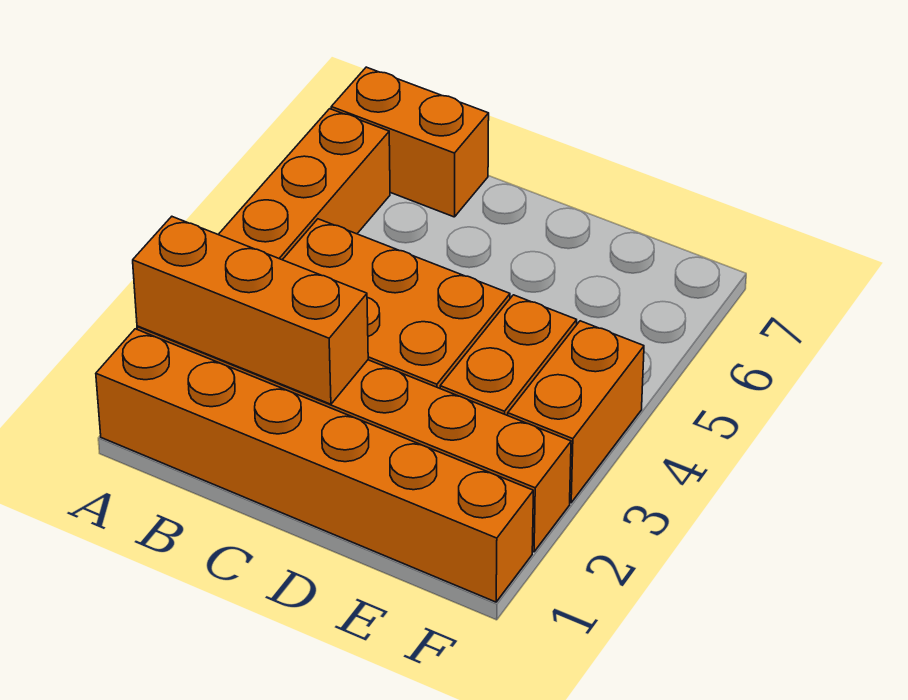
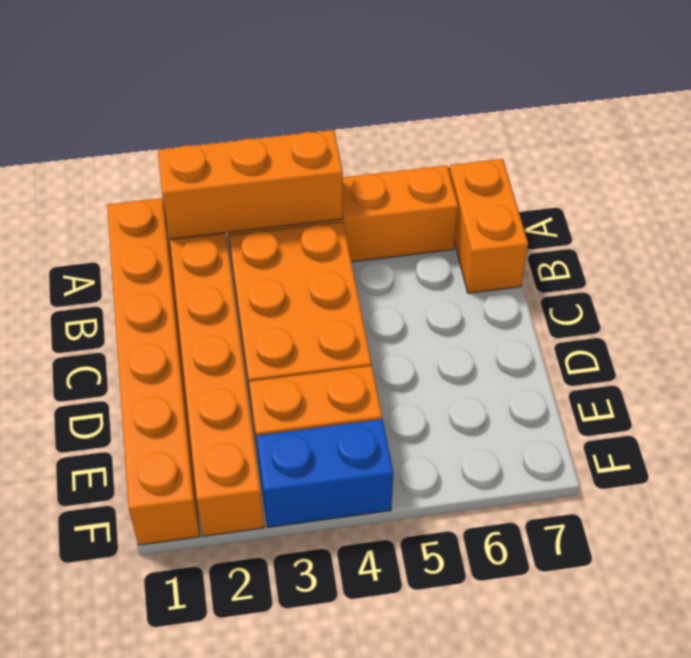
orange 1x3 brick [133,217,368,404] -> orange 1x3 brick turned to [158,130,343,239]
orange 1x2 brick [508,321,644,503] -> blue 1x2 brick [256,419,393,527]

